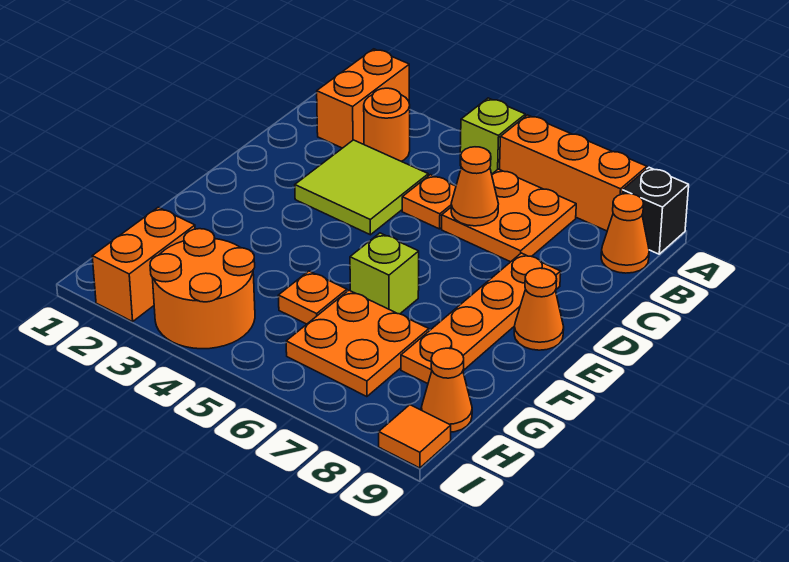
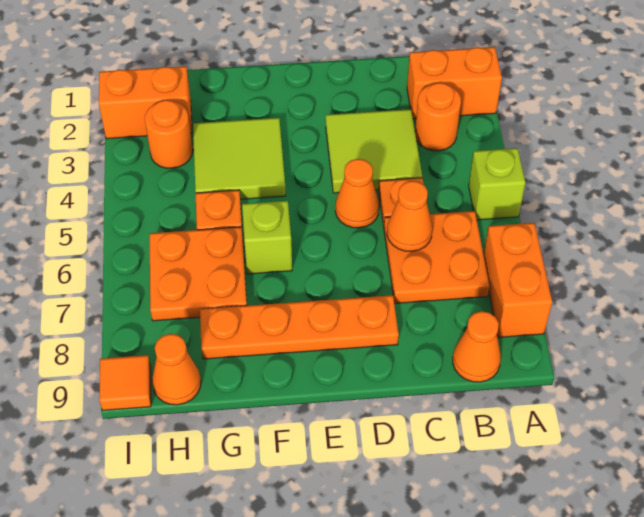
orange 1x3 brick [500,115,647,231] -> orange 1x2 brick [484,223,552,337]
black 1x1 brick [622,167,689,254] -> none
orange 1x1 cone [514,268,564,350] -> orange 1x1 cone moved to [335,159,379,228]
none -> lime 2x2 tile [193,118,286,199]
orange 2x2 round brick [150,229,255,349] -> orange 1x1 round brick [145,100,193,168]

